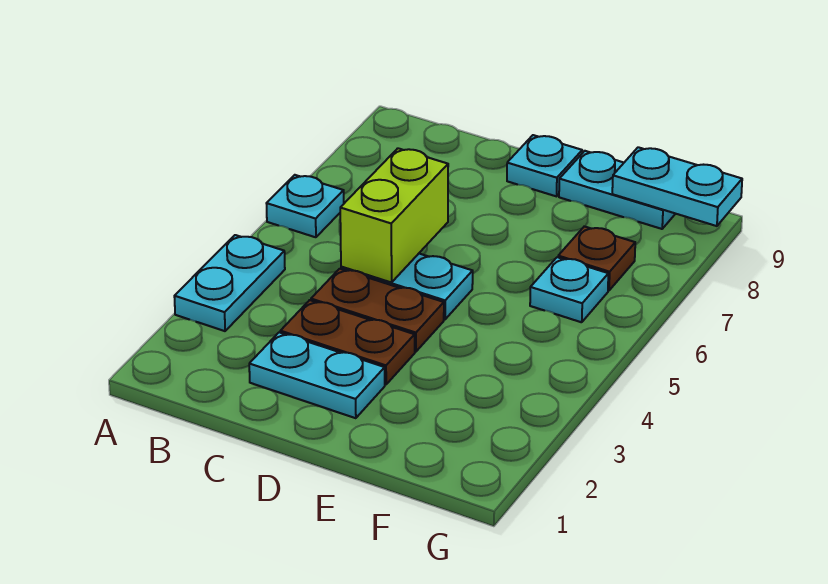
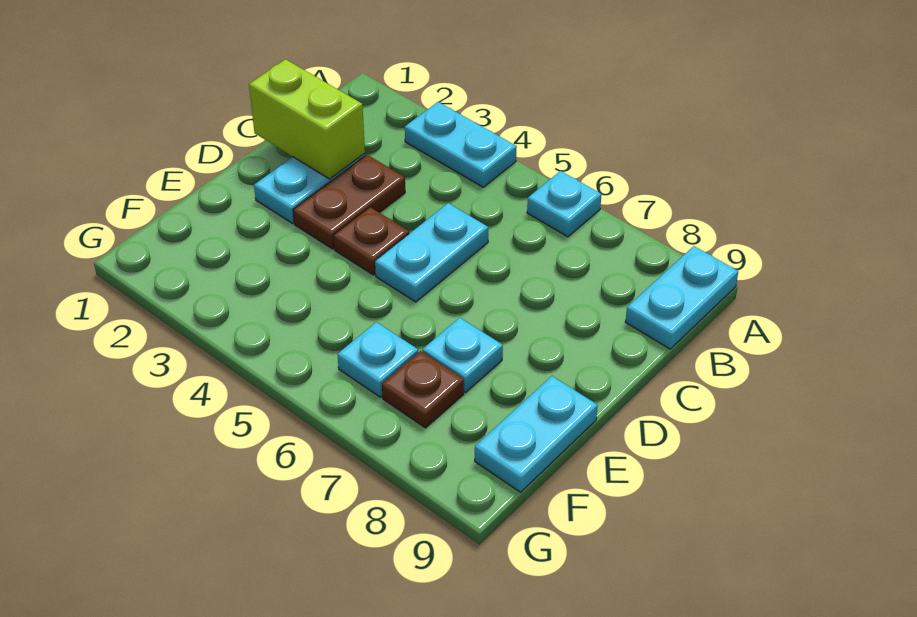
brown 1x2 plate [311,269,444,352] -> brown 1x1 plate [333,207,409,275]
lime 1x2 brick [340,148,448,283] -> lime 1x2 brick moved to [249,59,365,179]
cyan 1x1 plate [507,135,582,196] -> cyan 1x1 plate moved to [422,318,503,392]
cyan 1x2 plate [612,147,742,226] -> cyan 1x2 plate moved to [625,246,738,349]

